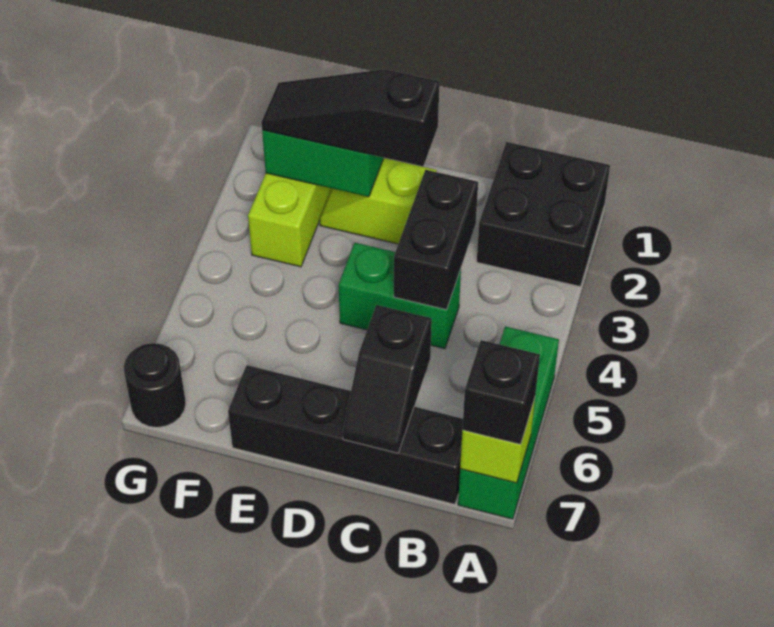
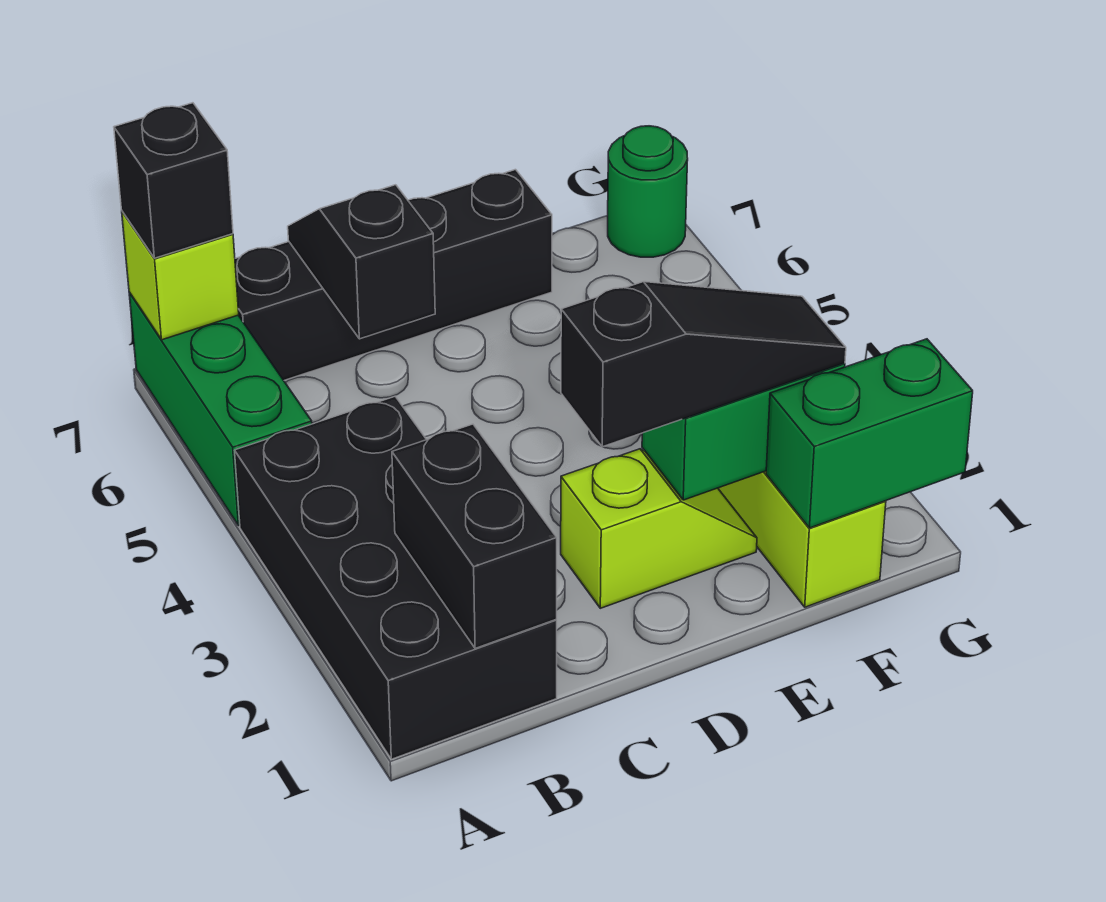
black 2x2 brick [477,142,610,287] -> black 2x4 brick [235,397,557,759]
black 1x2 brick [394,170,478,310] -> black 1x2 brick moved to [392,424,557,649]
green 1x2 brick [339,243,461,349] -> green 1x2 brick moved to [766,339,973,528]
black 1x1 round brick [124,343,186,427] -> green 1x1 round brick [608,126,688,257]

